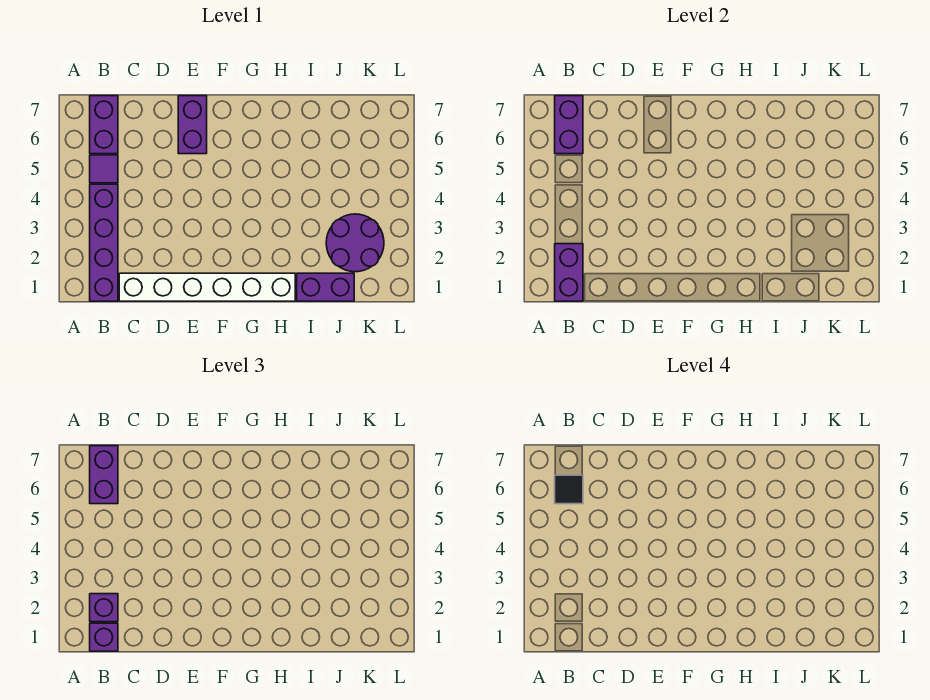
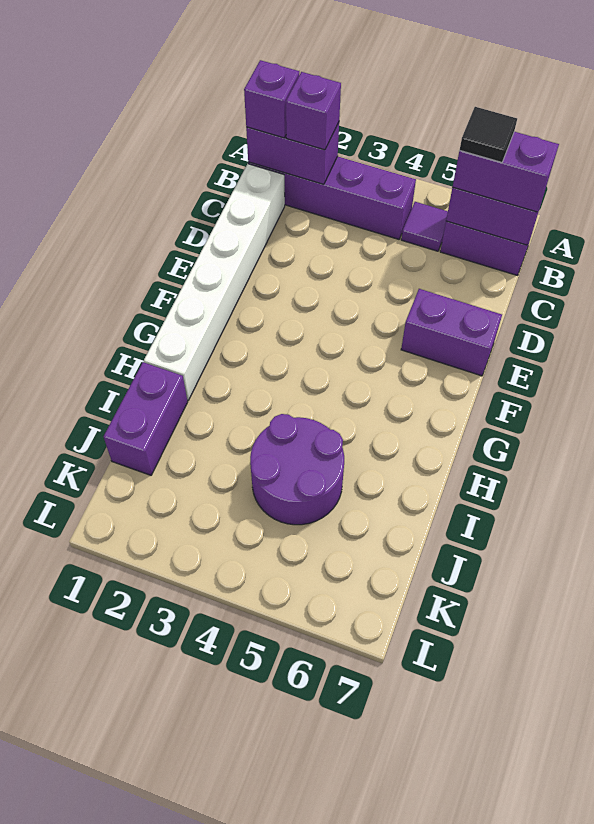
purple 2x2 round brick [326,214,384,272] -> purple 2x2 round brick moved to [250,414,344,525]

